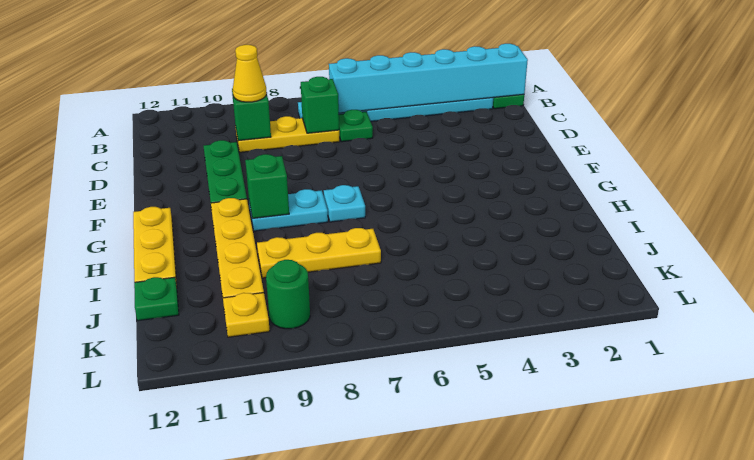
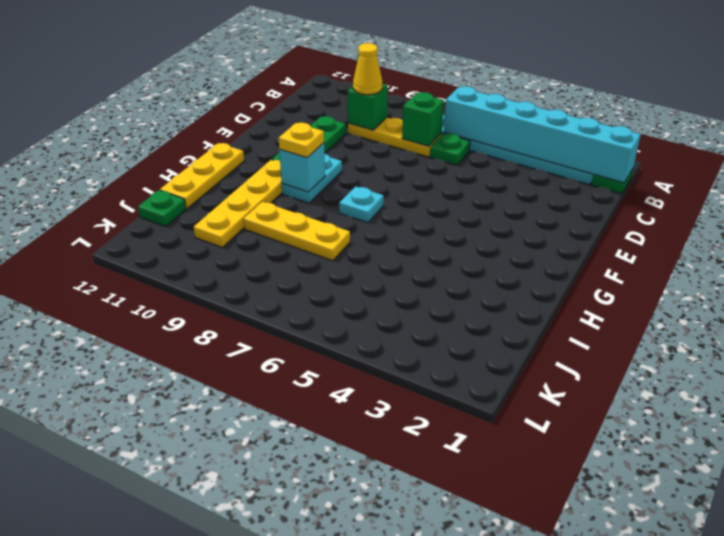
cyan 1x2 plate [249,189,328,231] -> cyan 1x2 plate turned to [282,154,342,203]
green 1x1 brick [245,154,289,218] -> cyan 1x1 brick [279,143,325,192]
green 1x1 round brick [266,260,310,329] -> none
yellow 1x1 plate [223,293,270,337] -> yellow 1x1 plate moved to [279,123,324,158]

